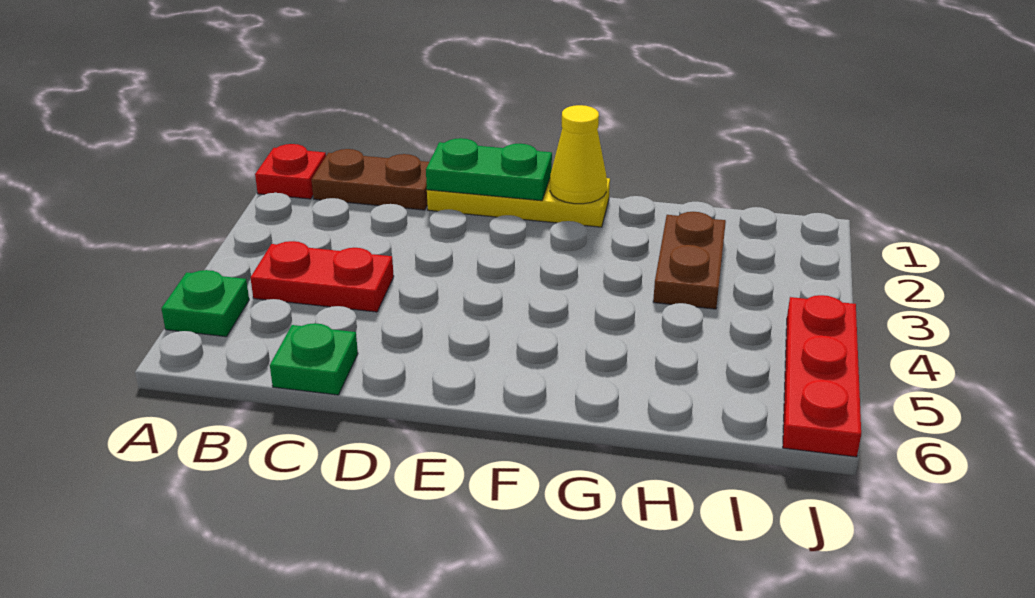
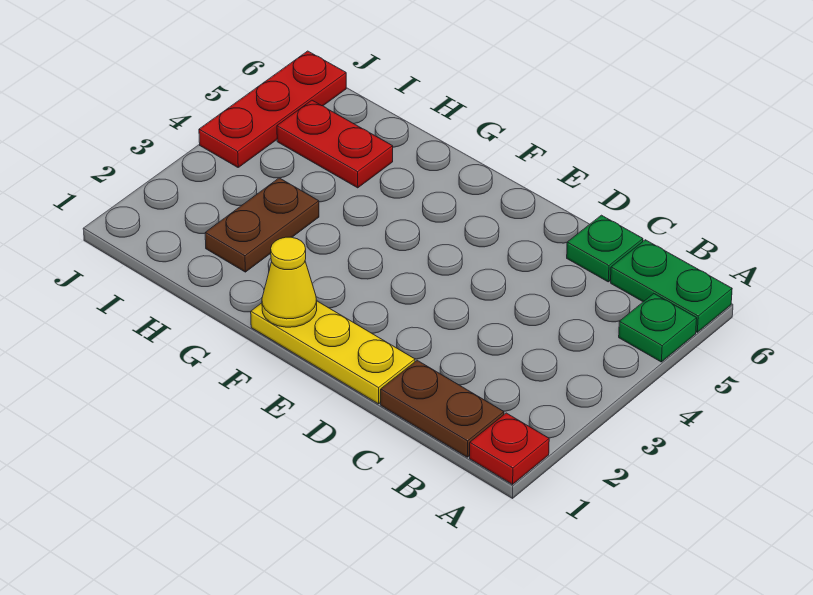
red 1x2 plate [250,241,394,312] -> red 1x2 plate moved to [277,100,393,188]
green 1x2 plate [426,138,552,201] -> green 1x2 plate moved to [611,240,732,332]

